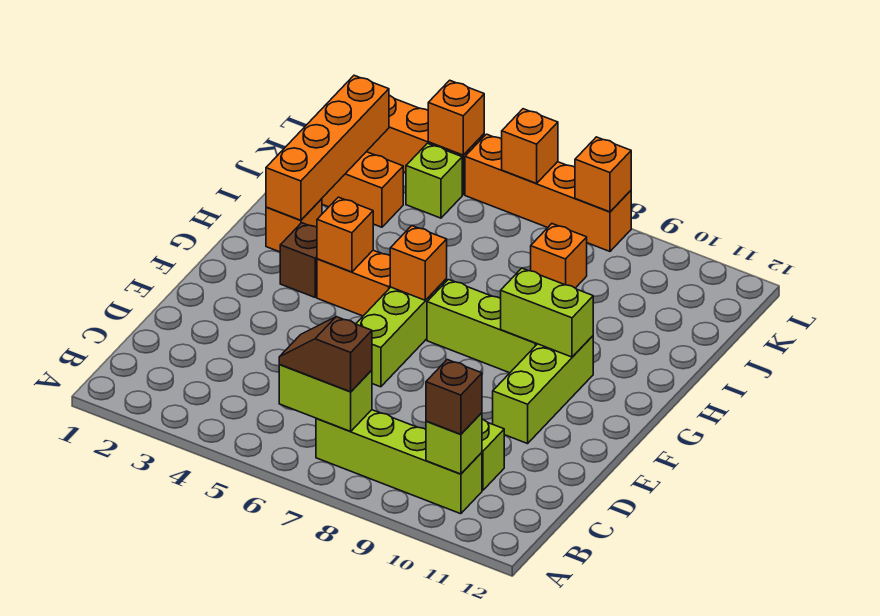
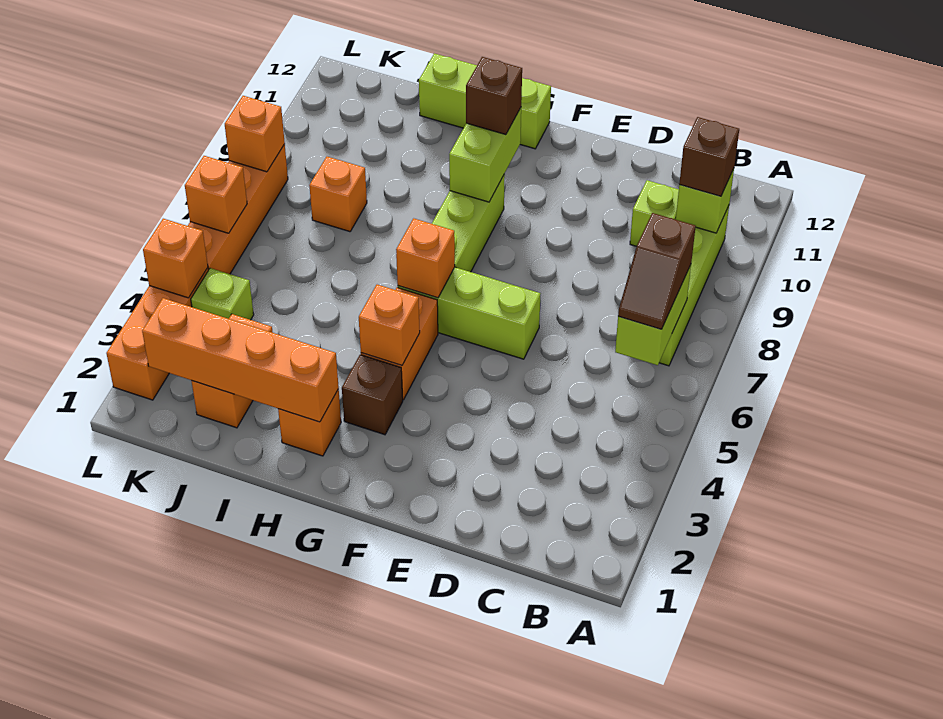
lime 1x3 brick [493,336,593,444] -> lime 1x3 brick moved to [419,53,551,149]
none -> brown 1x1 brick [466,57,522,135]

